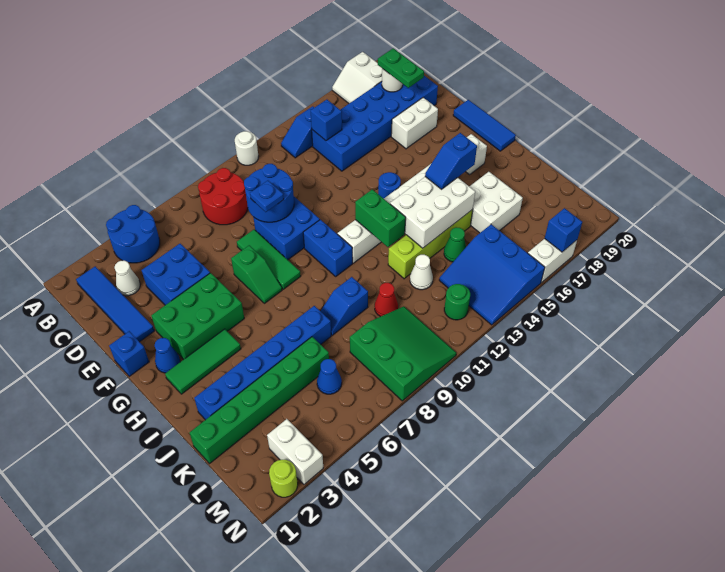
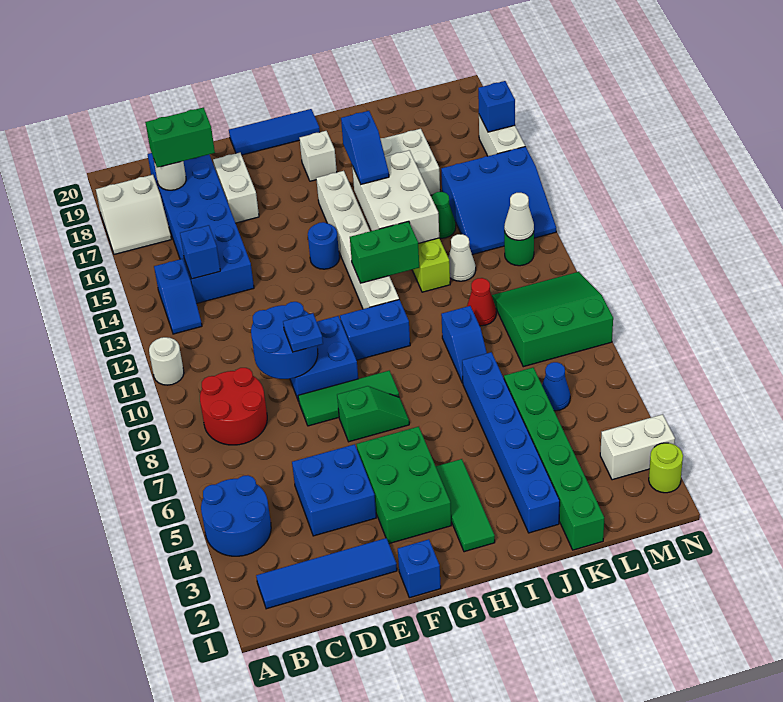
white 1x1 cone [115,261,140,296] -> white 1x1 cone moved to [504,193,534,240]
green 1x2 plate [378,48,424,88] -> green 1x2 brick [145,108,215,167]
blue 1x1 cone [155,338,180,373] -> none

